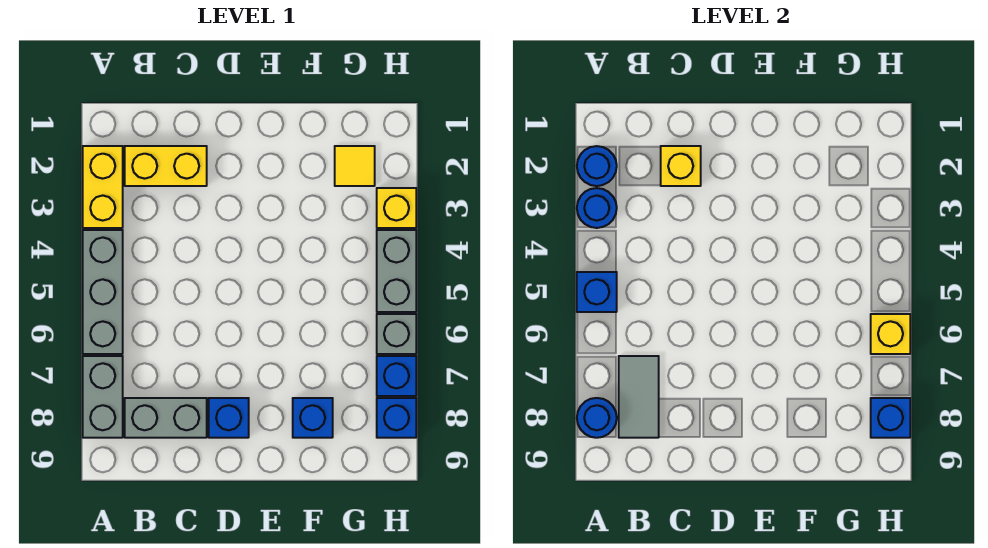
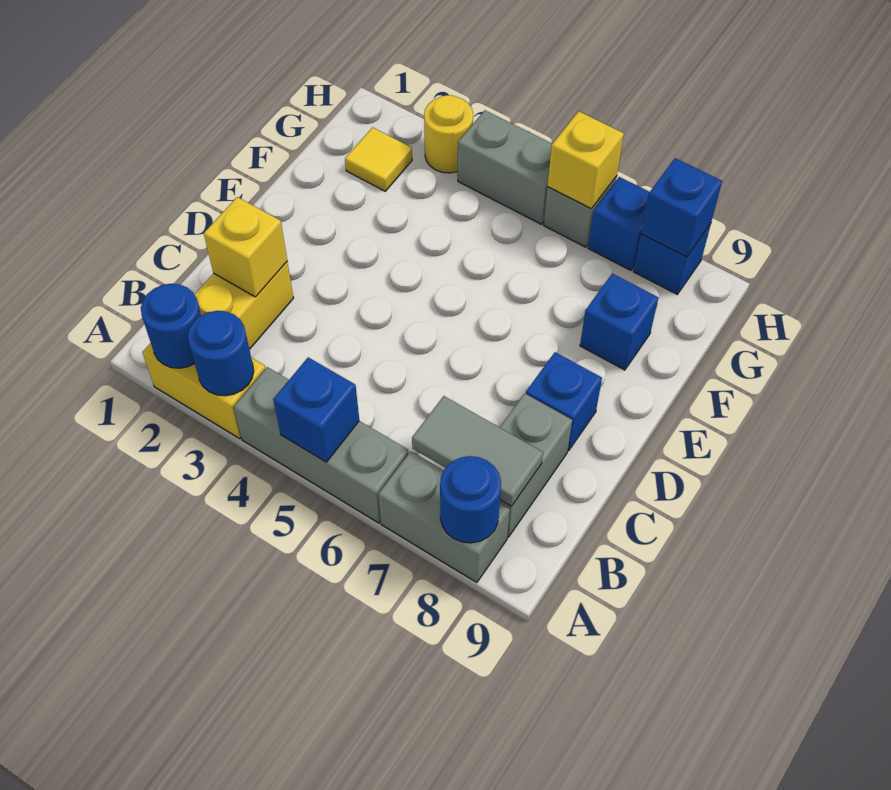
yellow 1x1 brick [377,188,416,228] -> yellow 1x1 round brick [424,95,473,173]

